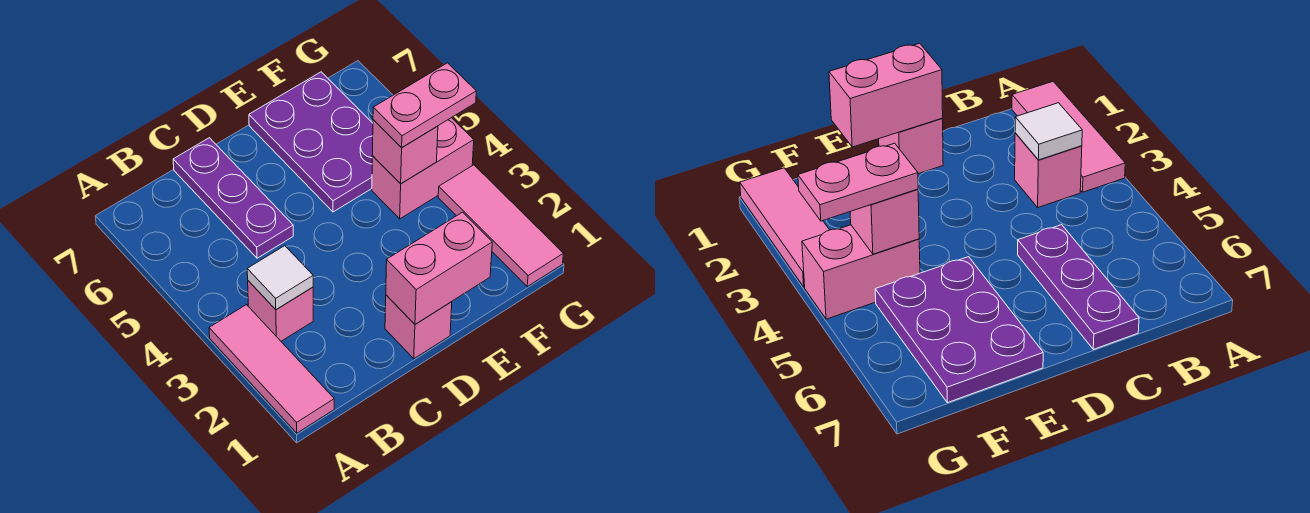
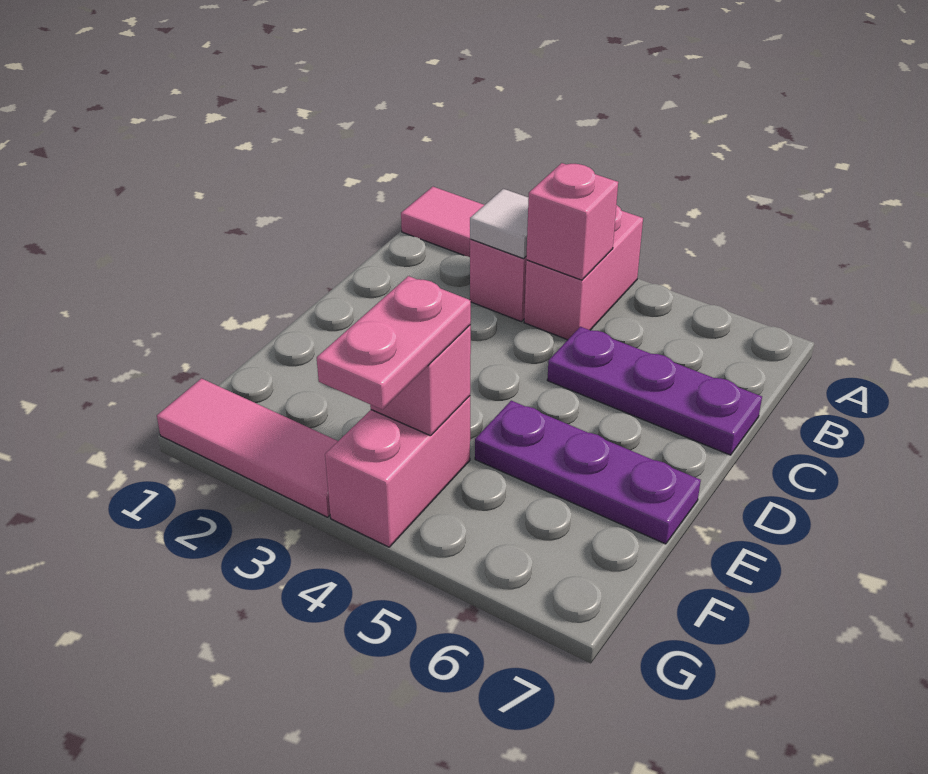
pink 1x1 brick [385,295,452,359] -> pink 1x1 brick moved to [526,163,618,280]
pink 1x2 brick [386,212,492,324] -> pink 1x2 brick moved to [524,205,643,340]
purple 2x3 plate [249,72,373,212] -> purple 1x3 plate [475,401,701,544]

